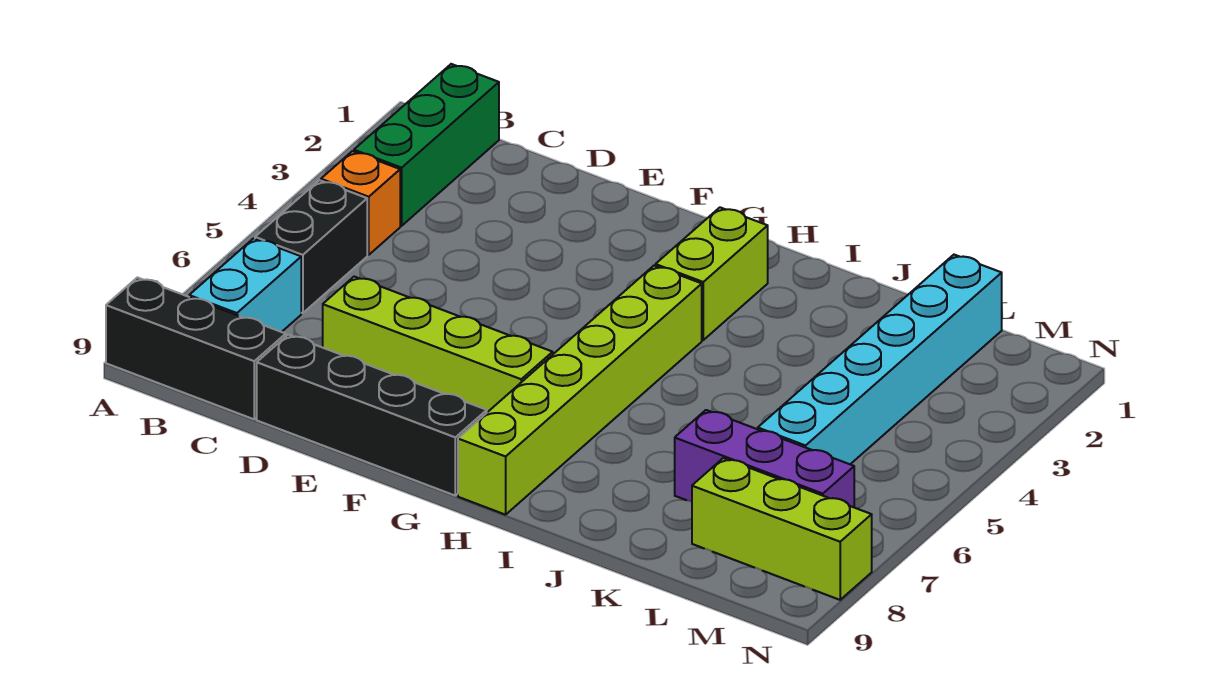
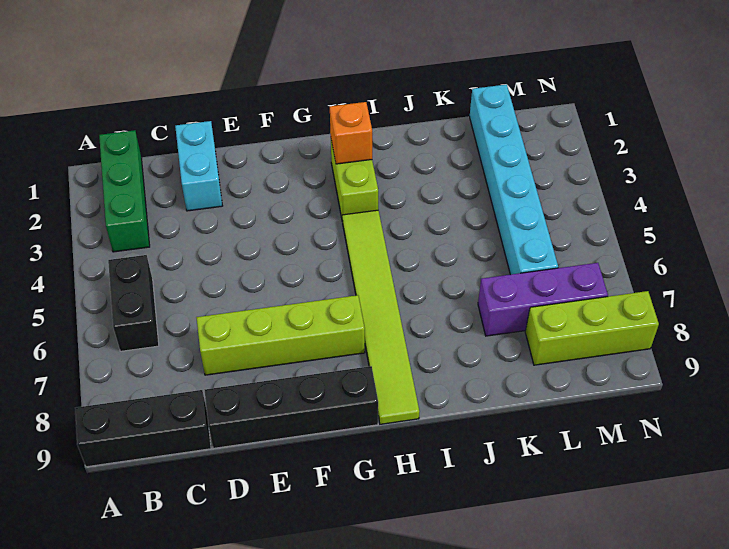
orange 1x1 brick [321,151,400,255] -> orange 1x1 brick moved to [330,102,372,164]
cyan 1x2 brick [189,238,301,332] -> cyan 1x2 brick moved to [175,121,222,211]
lime 1x6 brick [458,266,702,515] -> lime 1x6 tile [342,210,420,424]

